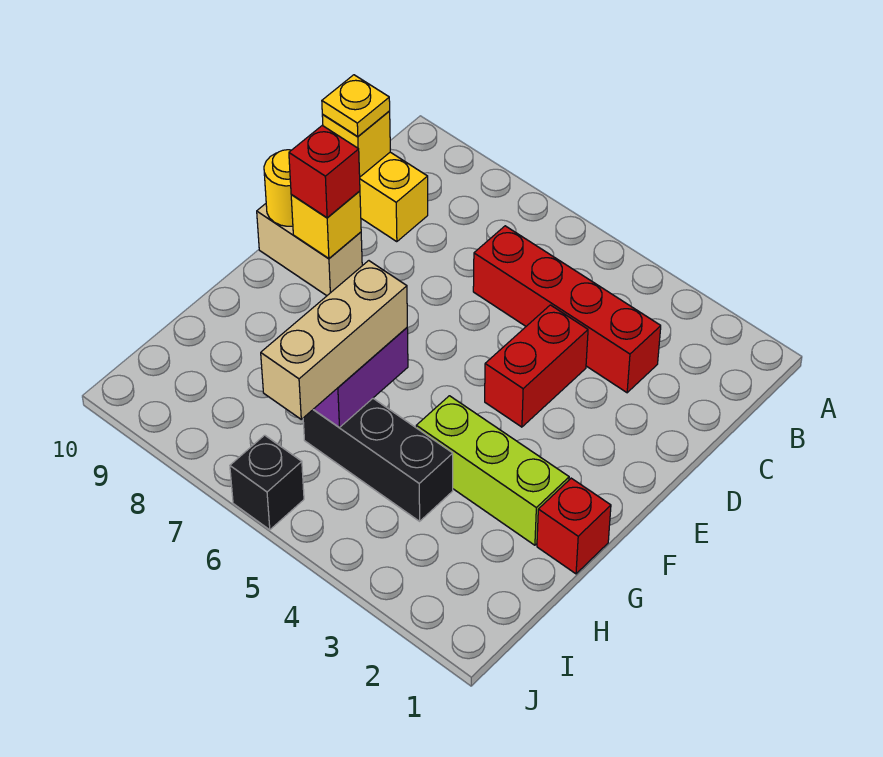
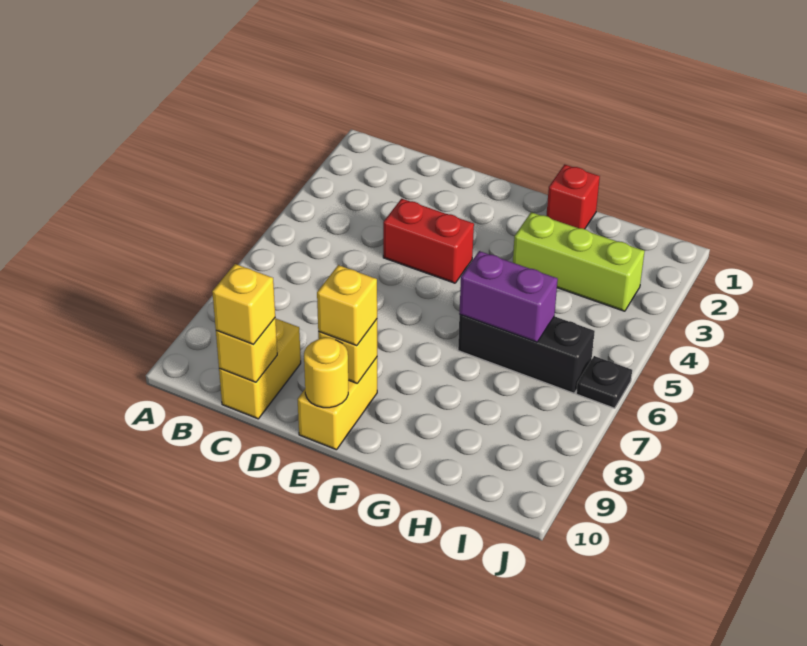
red 1x4 brick [473,226,661,393] -> none
yellow 1x1 plate [322,75,390,137] -> yellow 1x1 brick [212,264,275,344]
tan 1x2 brick [257,204,362,296] -> yellow 1x2 brick [298,357,377,450]
red 1x1 brick [289,126,360,218] -> yellow 1x1 brick [317,265,377,345]
lime 1x3 brick [416,396,569,545] -> lime 1x3 brick turned to [513,212,645,311]
tan 1x3 brick [261,261,407,419] -> none
black 1x3 brick [303,399,453,521] -> black 1x3 brick turned to [458,315,595,393]
black 1x1 brick [230,435,304,530] -> black 1x1 plate [576,356,632,408]

